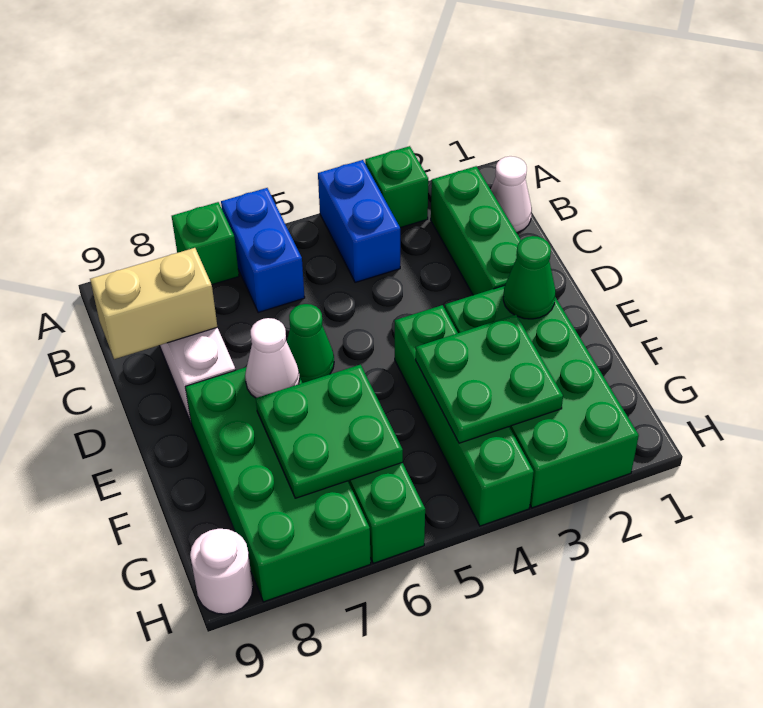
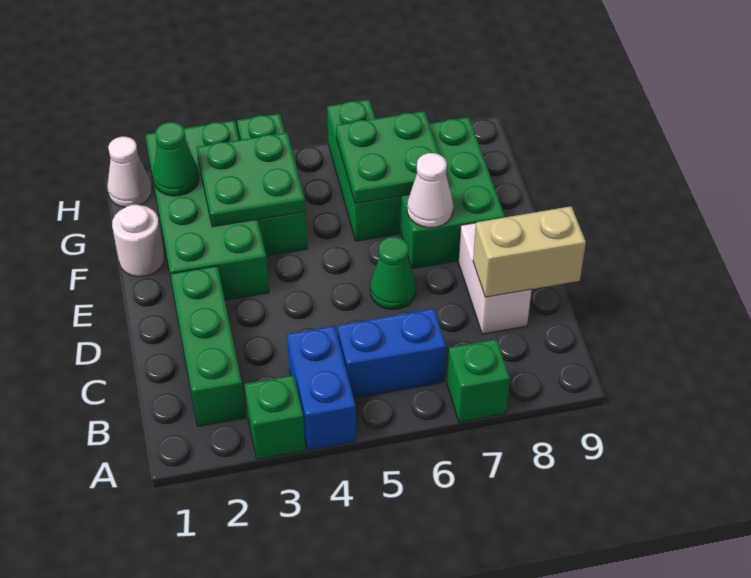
blue 1x2 brick [221,188,305,313] -> blue 1x2 brick turned to [337,309,446,398]
white 1x1 cone [491,156,532,233] -> white 1x1 cone moved to [107,137,152,207]
green 1x1 cone [503,236,556,319] -> green 1x1 cone moved to [153,122,199,196]
green 1x4 brick [395,305,534,526] -> green 1x3 brick [237,114,307,256]
green 2x4 brick [185,367,371,602] -> green 2x3 brick [399,117,505,268]
white 1x1 round brick [190,529,253,614] -> white 1x1 round brick moved to [112,205,164,277]

